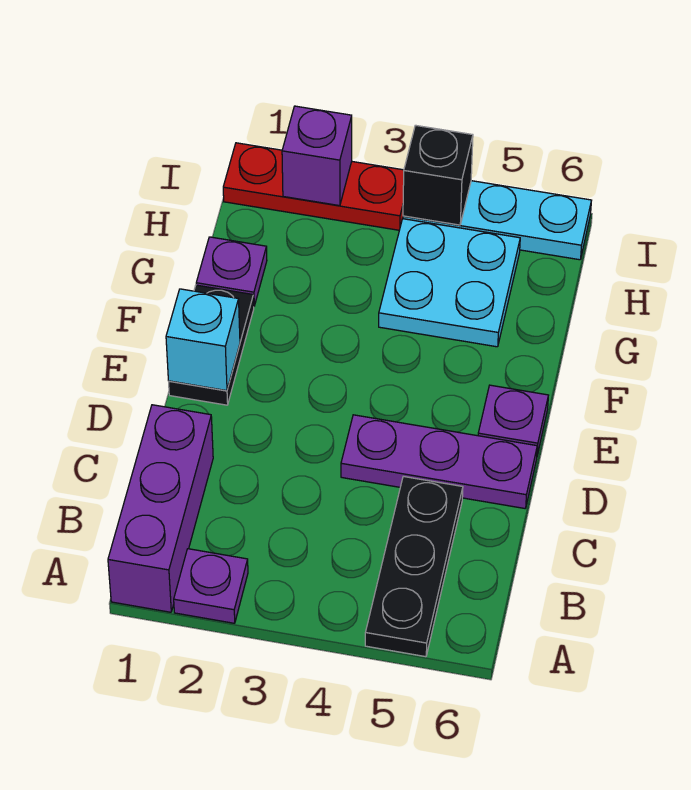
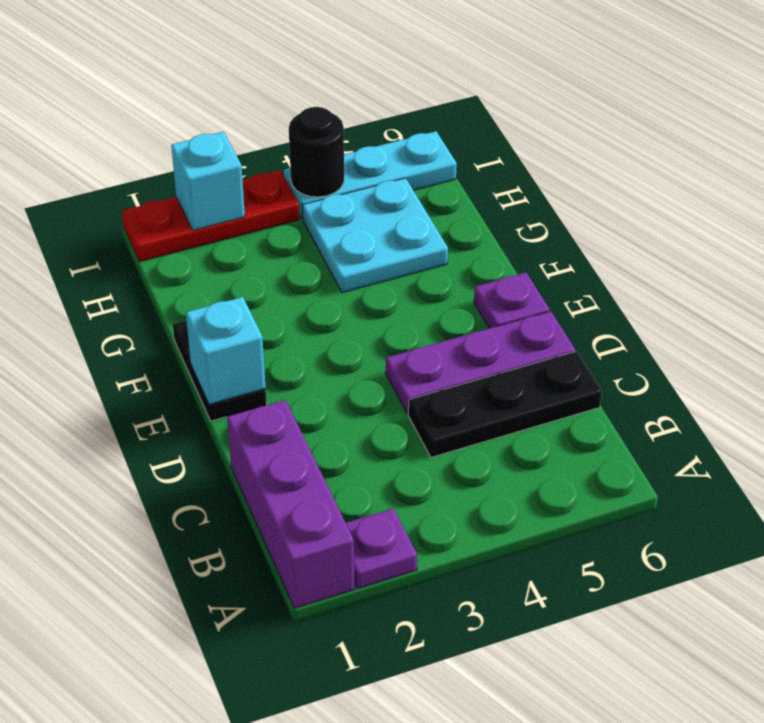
black 1x3 plate [365,476,463,657] -> black 1x3 plate turned to [408,351,602,457]
purple 1x1 plate [196,237,267,306] -> none
purple 1x1 brick [282,106,352,206] -> cyan 1x1 brick [171,132,245,230]
black 1x1 brick [403,125,473,225] -> black 1x1 round brick [289,107,344,197]

